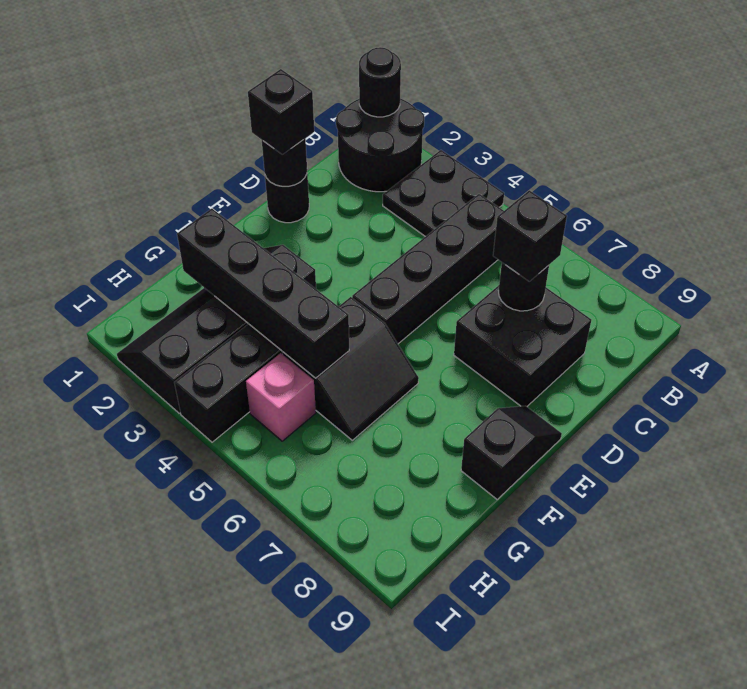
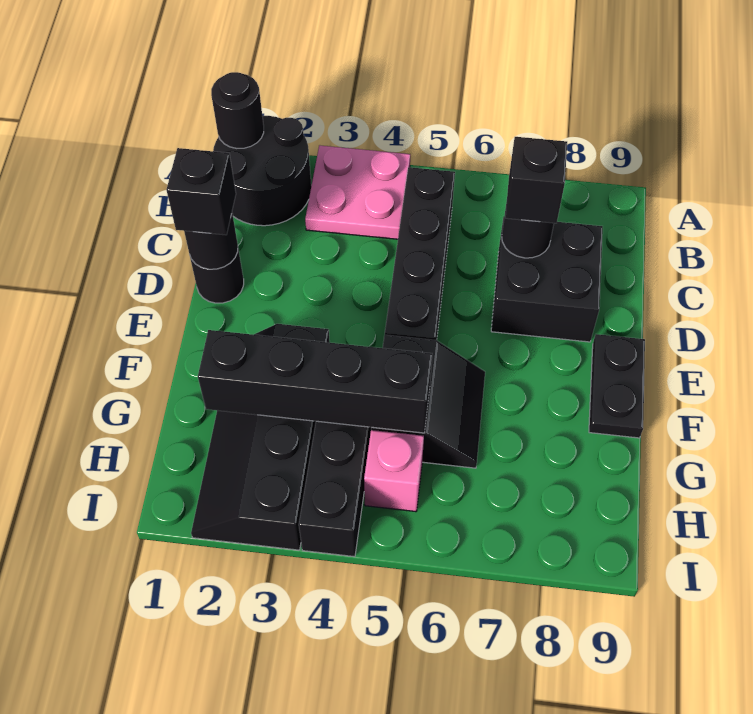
black 2x2 plate [383,150,504,237] -> pink 2x2 plate [305,145,410,239]
black 1x2 slope [461,406,562,499] -> black 1x2 plate [589,334,645,438]

